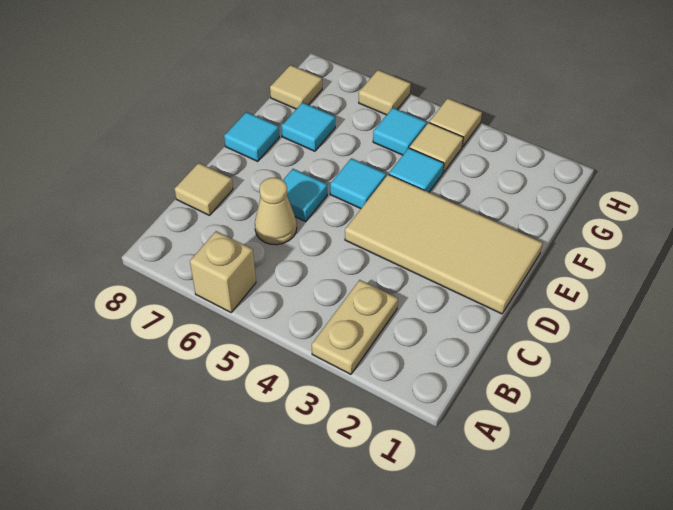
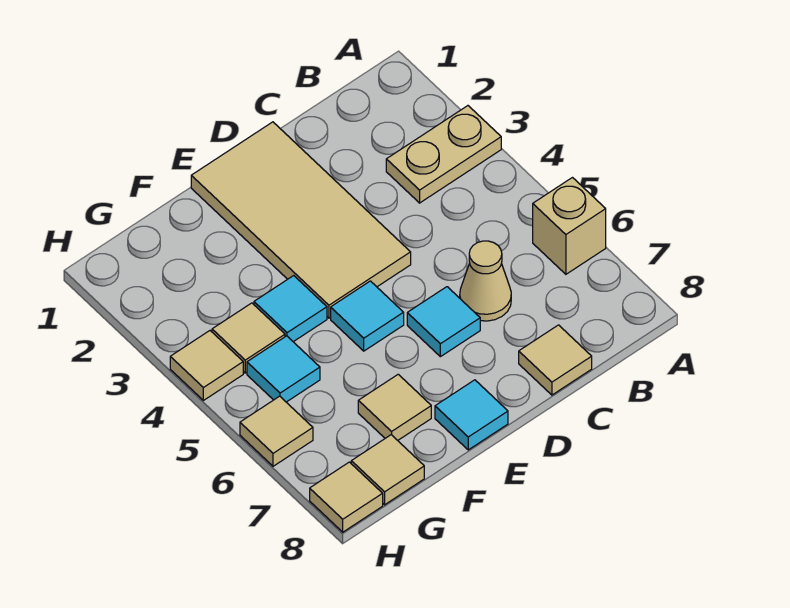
cyan 1x1 tile [282,102,335,151] -> tan 1x1 tile [358,374,431,440]
none -> tan 1x1 tile [310,462,383,532]

